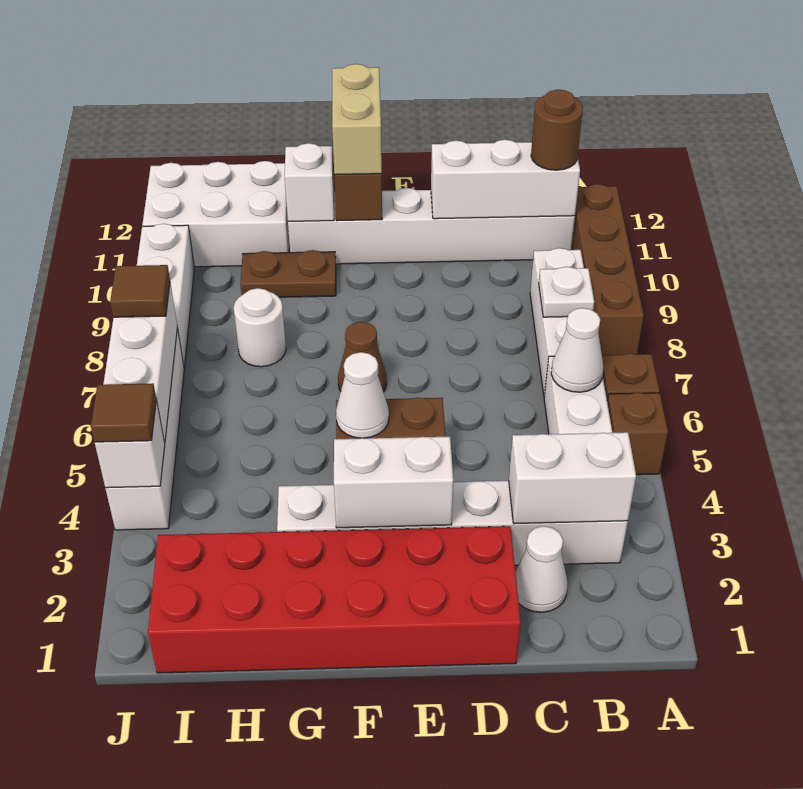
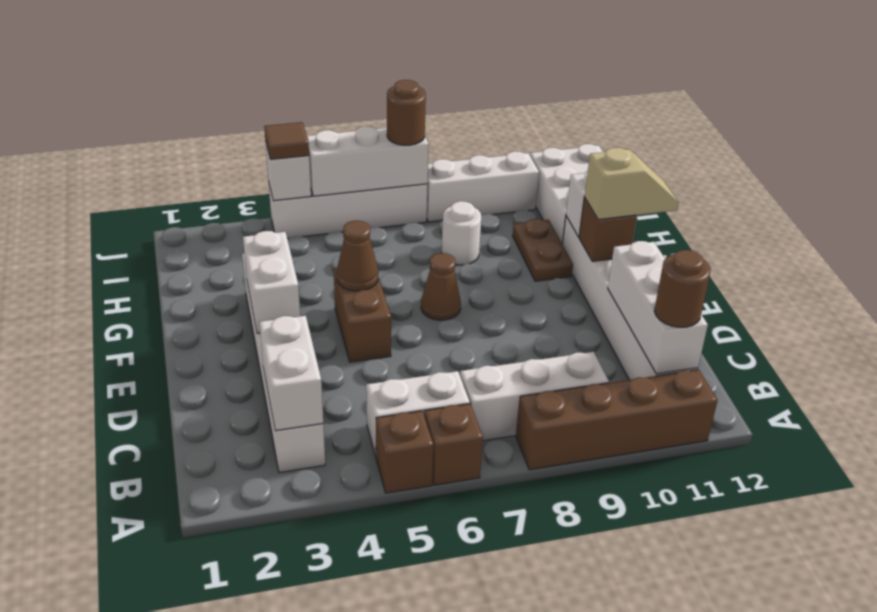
white 1x1 cone [551,308,603,392] -> none
white 1x1 plate [539,267,594,317] -> none
white 1x1 cone [515,526,568,612] -> none
red 2x6 brick [148,526,521,673] -> none
white 1x1 cone [336,352,389,438] -> brown 1x1 cone [337,221,378,291]
tan 1x2 brick [332,64,382,175] -> tan 1x2 slope [584,148,679,220]
brown 1x1 tile [110,265,170,317] -> brown 1x1 round brick [387,80,426,145]

